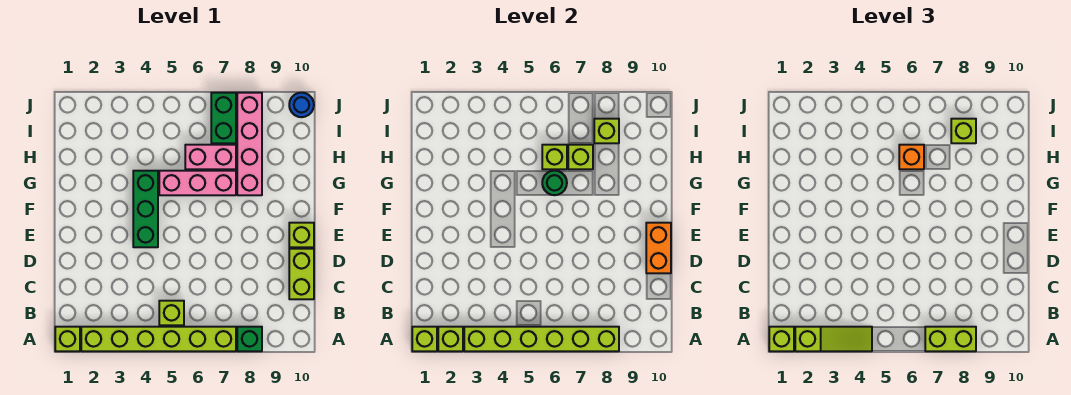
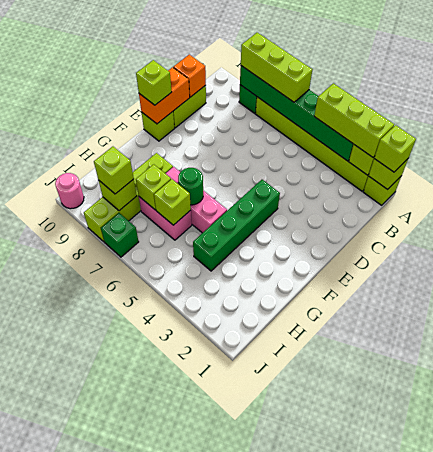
lime 1x3 slope [795,327,872,351] -> lime 1x3 brick [314,83,394,157]
lime 1x6 brick [464,327,619,351] -> green 1x6 brick [240,66,354,161]
lime 1x2 brick [925,327,976,351] -> lime 1x3 brick [241,33,312,102]
lime 1x1 brick [159,301,184,325] -> lime 1x1 brick moved to [136,60,172,105]
green 1x3 brick [133,171,158,247] -> green 1x4 brick [193,180,280,271]
pink 1x4 brick [237,93,262,195] -> lime 1x4 brick [84,153,173,242]
orange 1x1 brick [899,145,924,169] -> orange 1x1 brick moved to [173,55,206,97]
green 1x2 brick [211,93,236,143] -> green 1x1 brick [101,213,139,257]
blue 1x1 round brick [289,93,314,117] -> pink 1x1 round brick [55,173,84,209]

